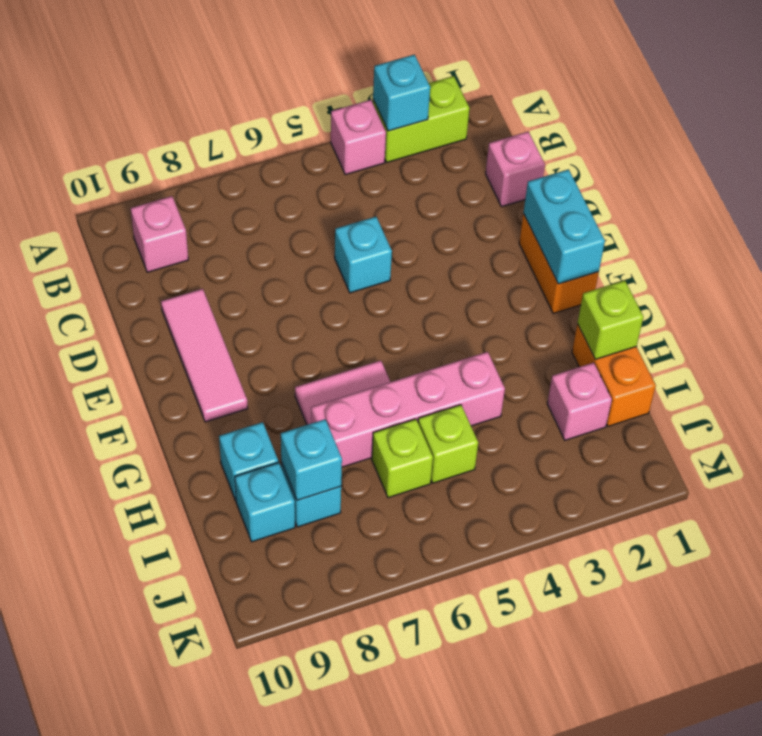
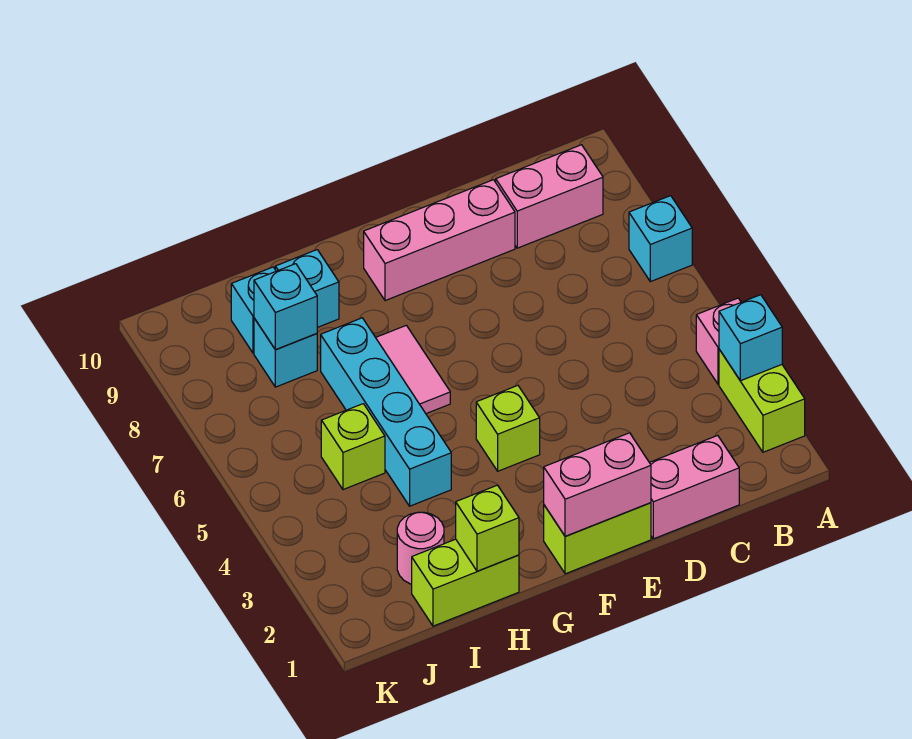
pink 1x1 brick [131,196,188,272] -> pink 1x2 brick [496,145,603,248]
pink 1x1 brick [486,132,545,207] -> pink 1x2 brick [649,435,739,539]
cyan 1x1 brick [335,217,392,293] -> cyan 1x1 brick moved to [629,196,692,282]
pink 1x3 tile [161,289,248,422] -> pink 1x3 brick [364,180,515,301]
orange 1x2 brick [519,214,599,313] -> lime 1x2 brick [544,503,651,574]
cyan 1x2 brick [523,169,605,284] -> pink 1x2 brick [544,433,651,536]
orange 1x2 brick [572,324,656,426] -> lime 1x2 brick [412,539,519,626]
pink 1x4 brick [311,352,505,467] -> cyan 1x4 brick [321,318,451,506]
pink 1x1 brick [547,363,612,440] -> pink 1x1 round brick [397,512,444,584]
lime 1x1 brick [372,419,433,498] -> lime 1x1 brick moved to [476,385,540,471]

